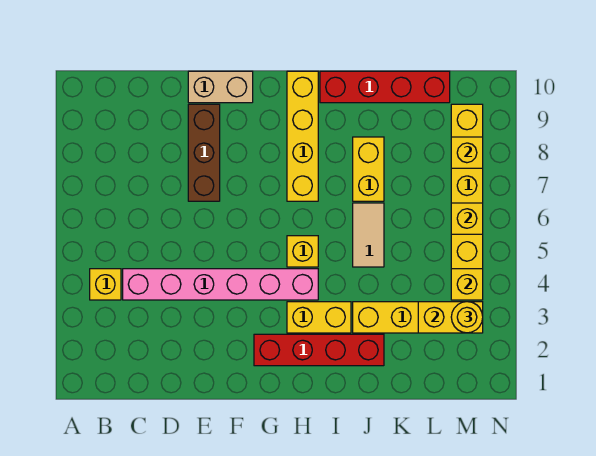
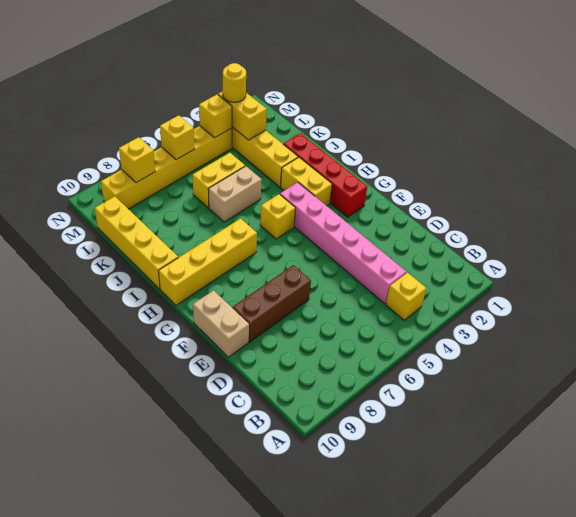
red 1x4 brick [320,71,450,103] -> yellow 1x4 brick [95,196,178,289]
tan 1x2 tile [353,203,384,267] -> tan 1x2 brick [208,166,262,222]
yellow 1x2 brick [353,137,384,201] -> yellow 1x2 brick moved to [193,153,245,208]

